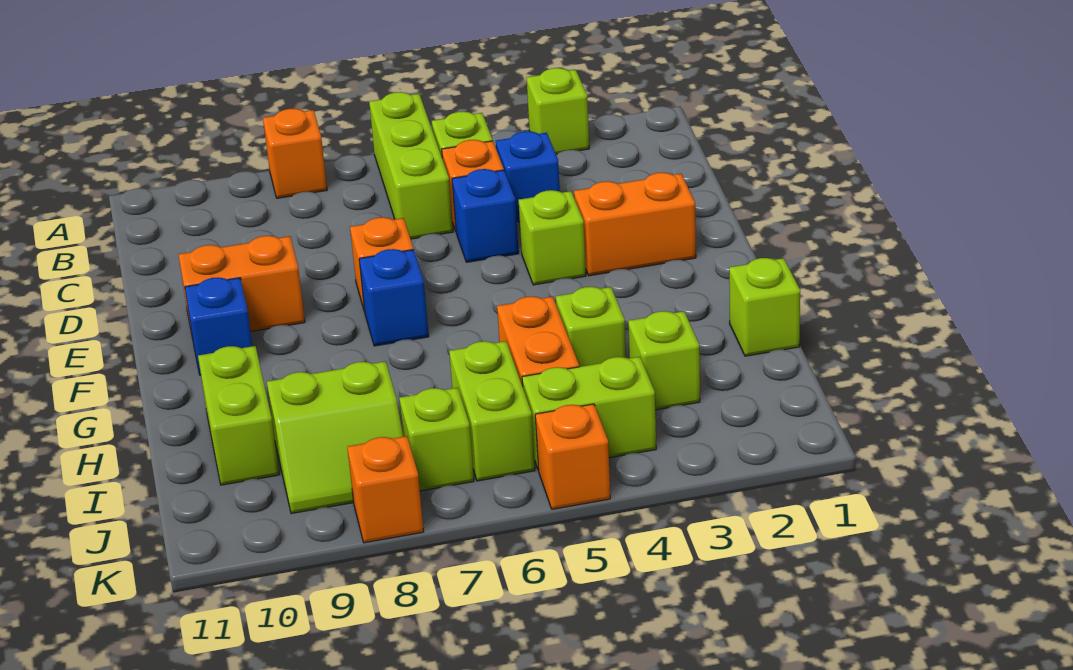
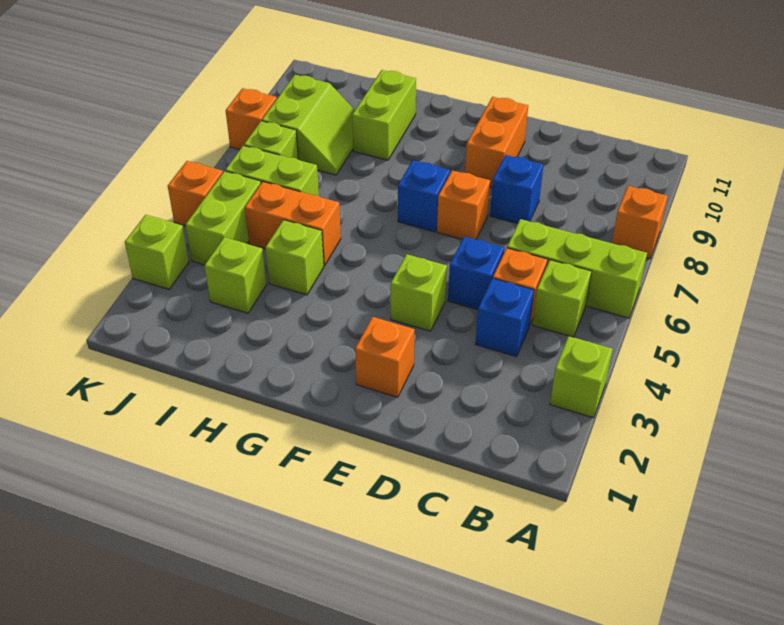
orange 1x2 brick [574,173,696,276] -> orange 1x1 brick [355,317,415,397]
blue 1x1 brick [185,277,253,375] -> blue 1x1 brick moved to [490,155,543,224]
lime 1x1 brick [729,258,800,356] -> lime 1x1 brick moved to [125,215,189,289]
lime 1x2 brick [198,346,279,485] -> lime 1x2 brick turned to [352,70,416,160]
lime 2x2 slope [267,361,403,514] -> lime 2x2 slope turned to [262,75,355,175]

